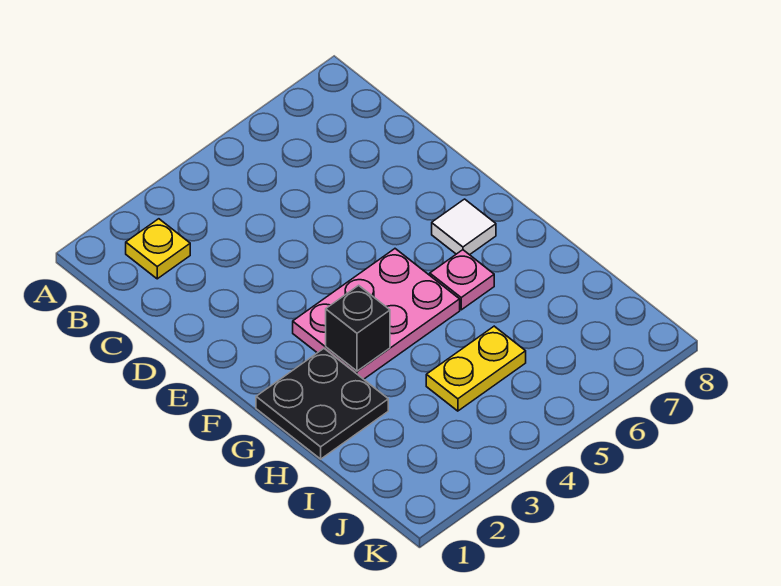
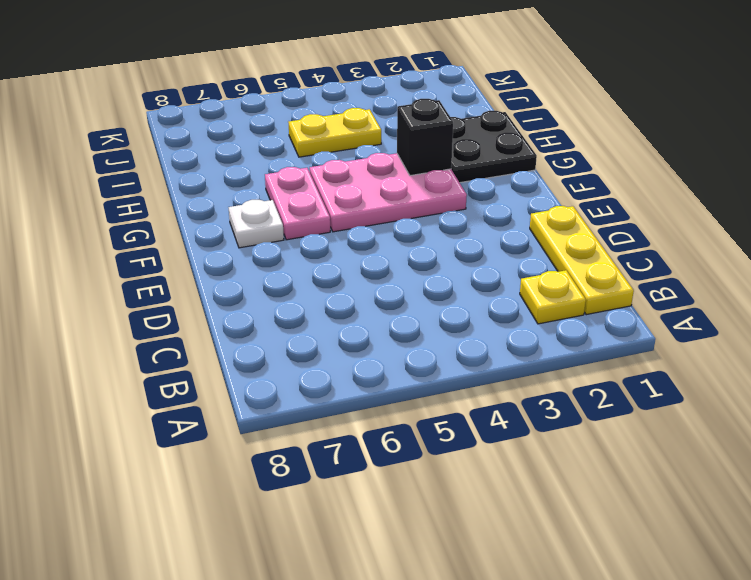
none -> yellow 1x3 plate [530,206,634,315]
white 1x1 tile [432,199,496,255] -> white 1x1 plate [229,200,284,248]
pink 1x1 plate [430,250,494,310] -> pink 1x2 plate [265,167,330,240]

